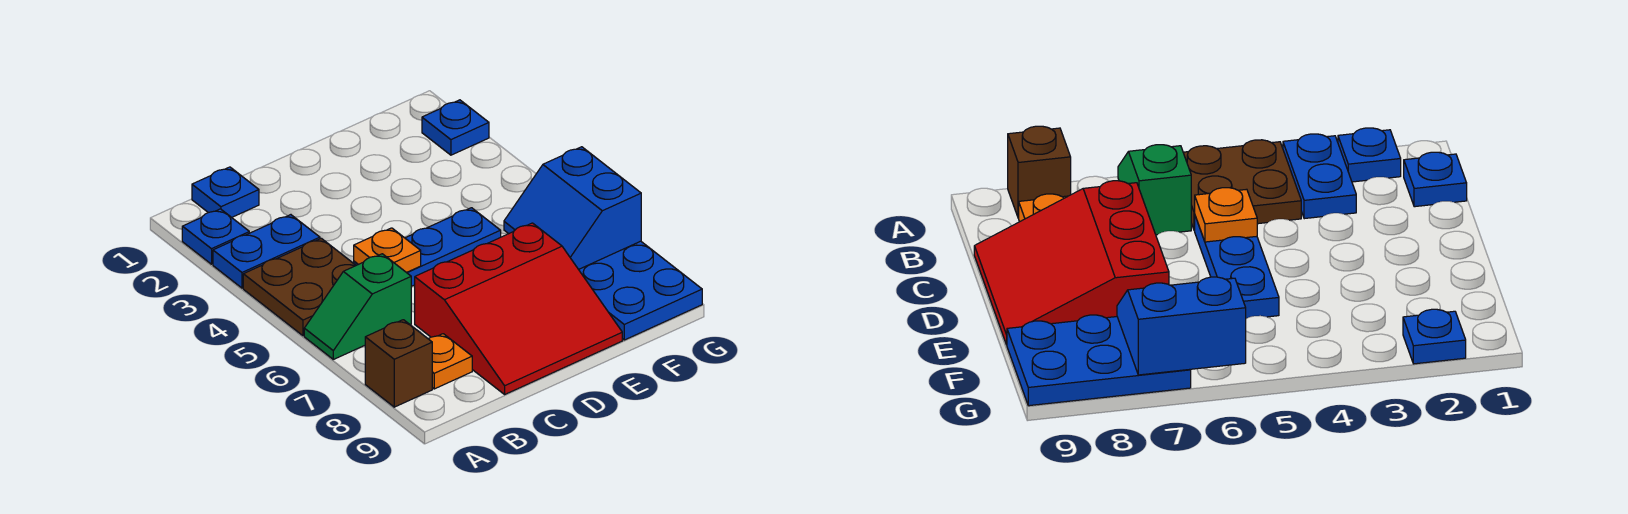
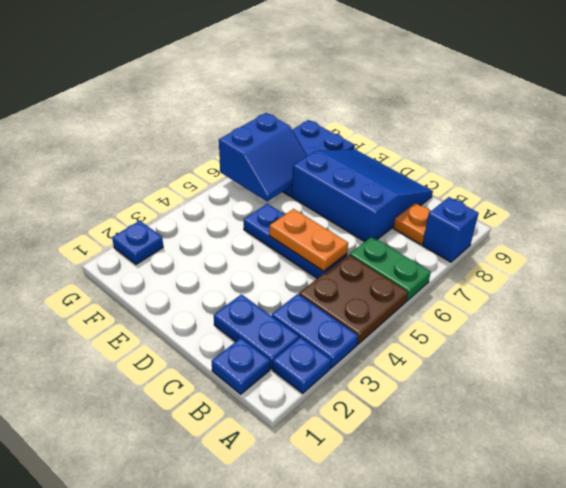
green 1x2 slope [304,254,411,359] -> green 1x2 plate [350,237,431,301]
brown 1x1 brick [365,320,432,407] -> blue 1x1 brick [422,197,479,262]
none -> blue 1x2 plate [214,294,299,369]
orange 1x1 plate [354,228,421,273] -> orange 1x2 plate [269,209,348,271]
red 3x3 slope [415,223,622,394] -> blue 3x3 slope [292,150,433,242]

